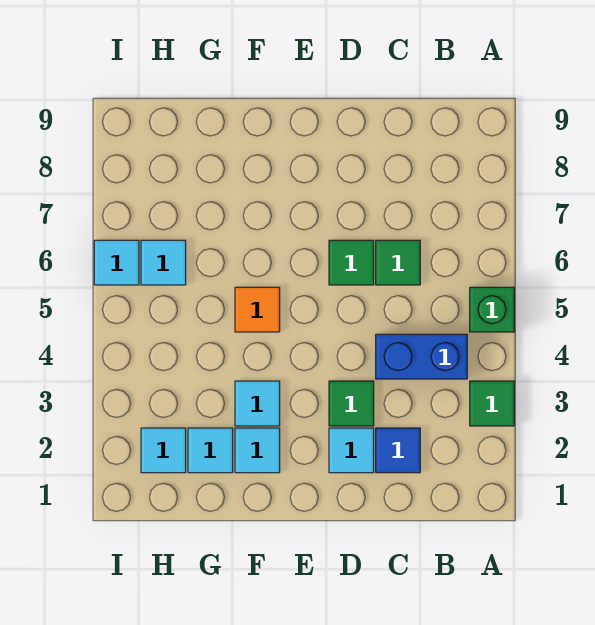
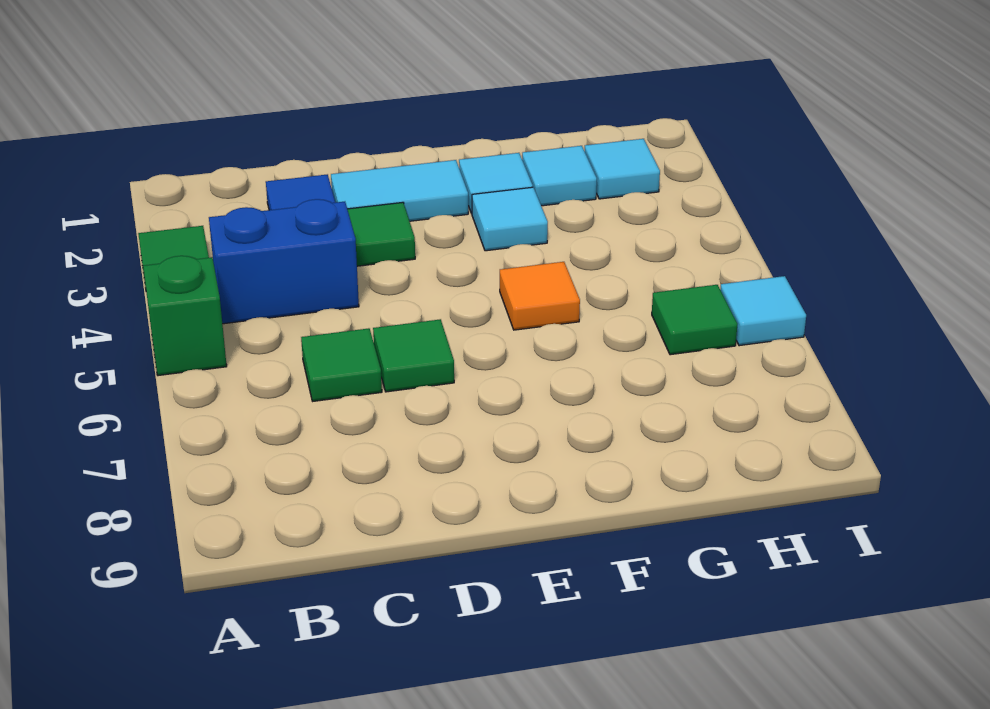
cyan 1x1 tile [329,428,374,473] -> cyan 1x2 tile [331,160,468,221]
cyan 1x1 tile [141,240,186,285] -> green 1x1 tile [652,285,737,355]

